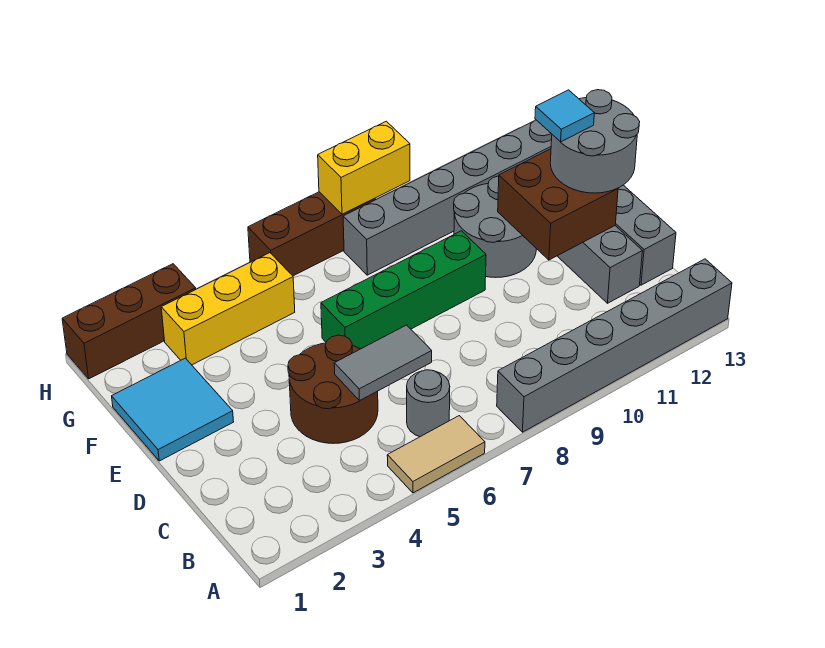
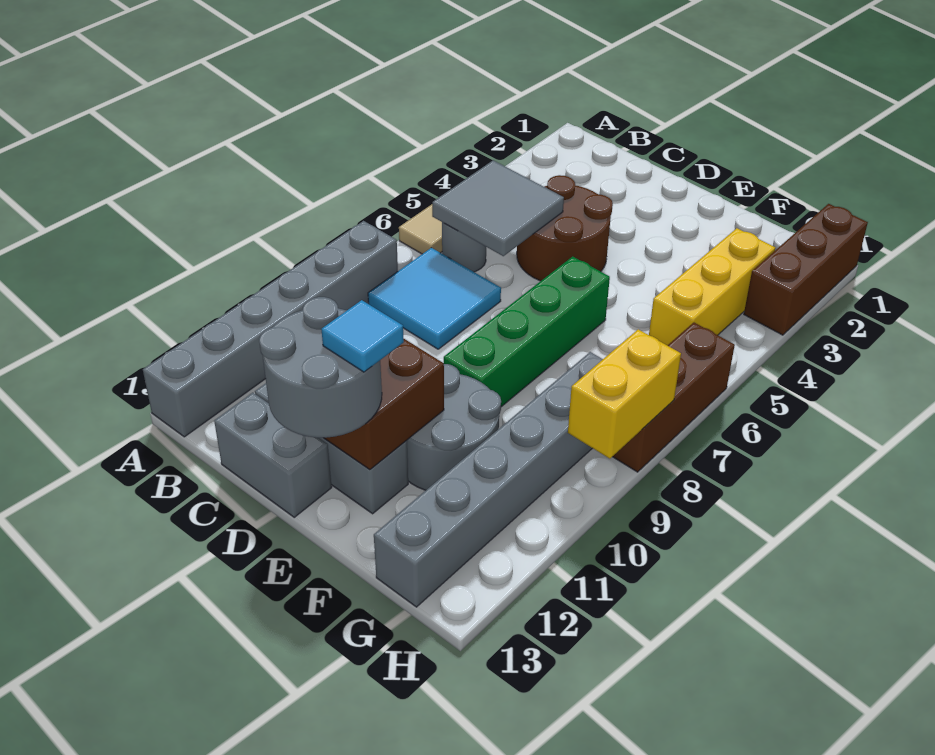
grey 1x2 tile [334,325,432,401] -> grey 2x2 tile [432,160,564,256]
cyan 2x2 tile [112,358,234,461] -> cyan 2x2 tile moved to [368,248,501,349]

